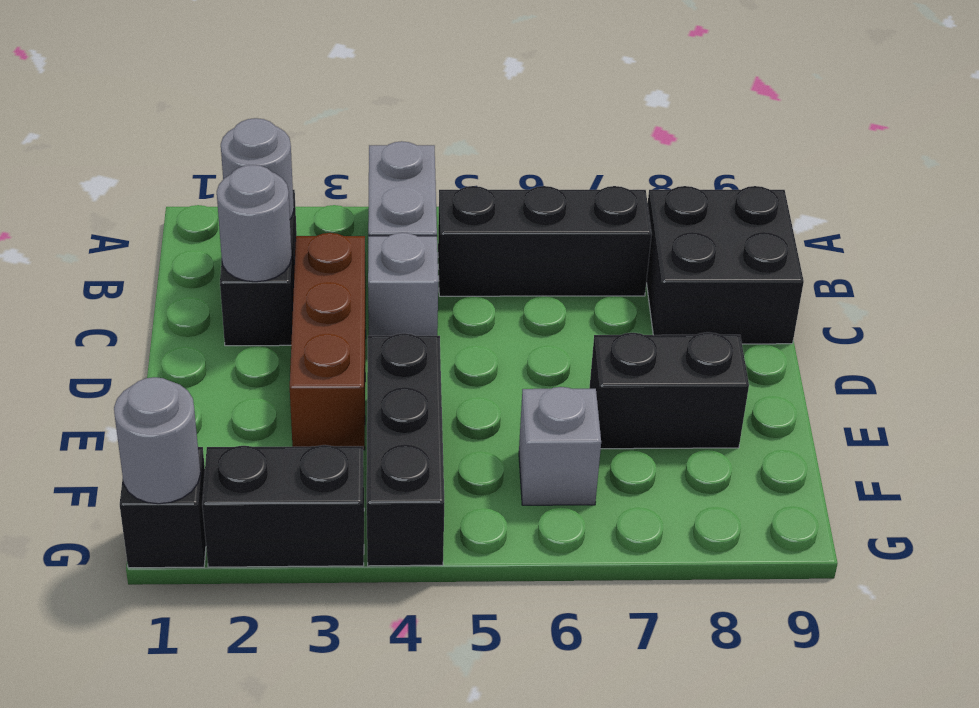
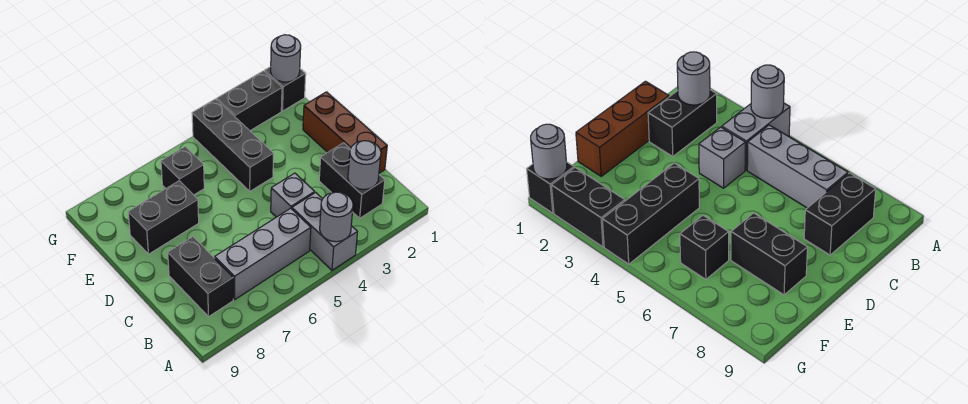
black 1x3 brick [438,186,652,296] -> grey 1x3 brick [215,208,311,299]
black 2x2 brick [646,186,804,344] -> black 1x2 brick [168,237,233,317]
grey 1x1 round brick [217,165,292,282] -> grey 1x1 round brick moved to [320,192,353,242]
brown 1x3 brick [290,233,366,450] -> brown 1x3 brick moved to [303,92,387,173]
grey 1x1 brick [519,387,601,505] -> black 1x1 brick [161,147,204,195]

